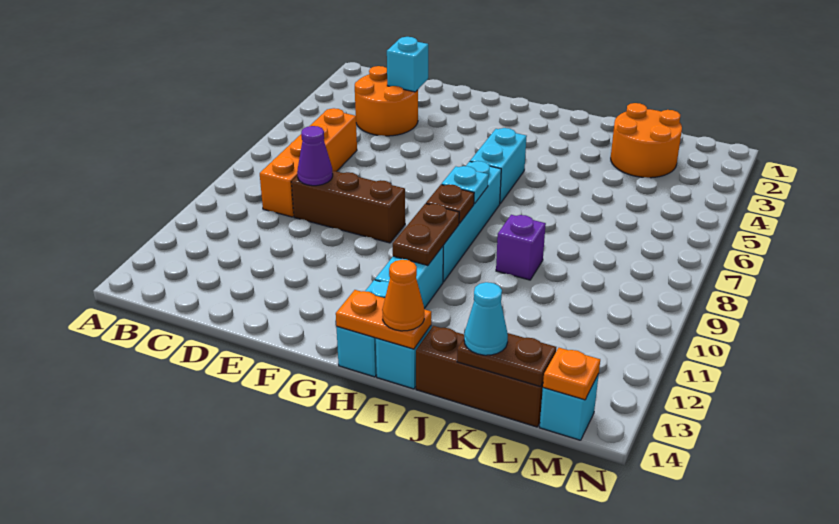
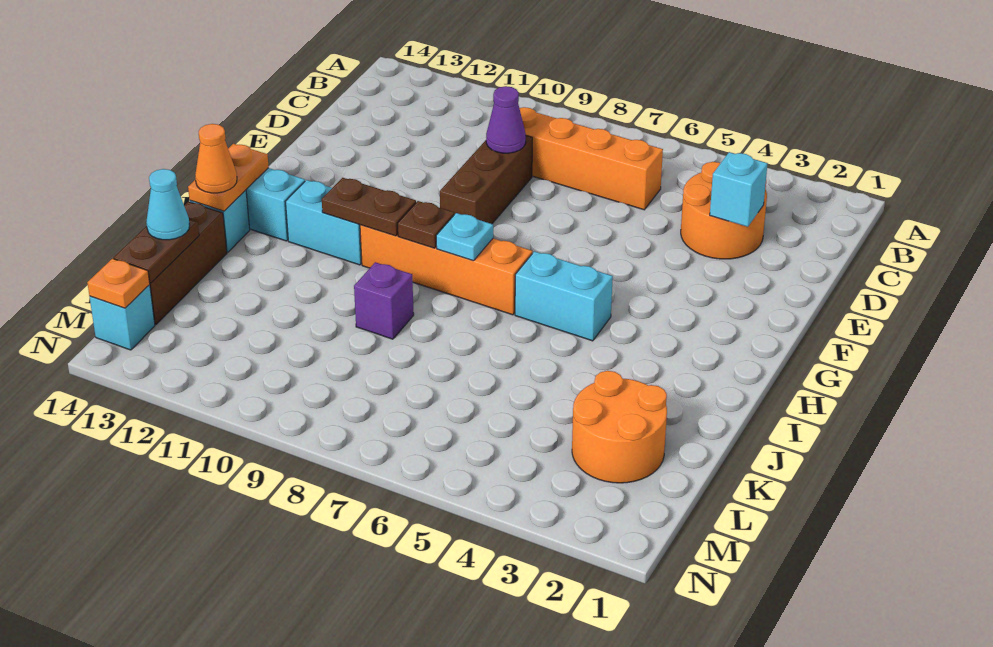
cyan 1x4 brick [443,161,501,282] -> orange 1x4 brick [360,225,532,315]

